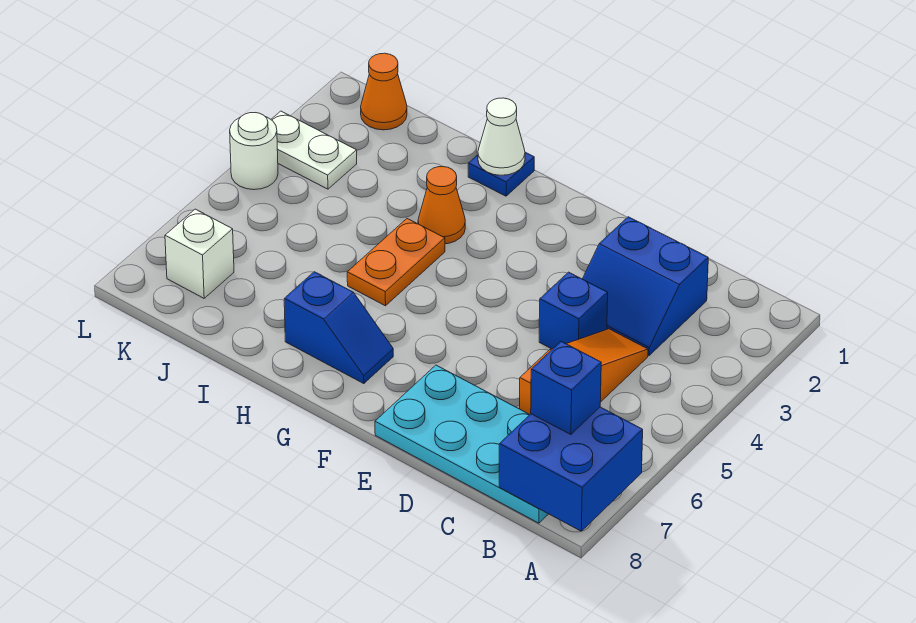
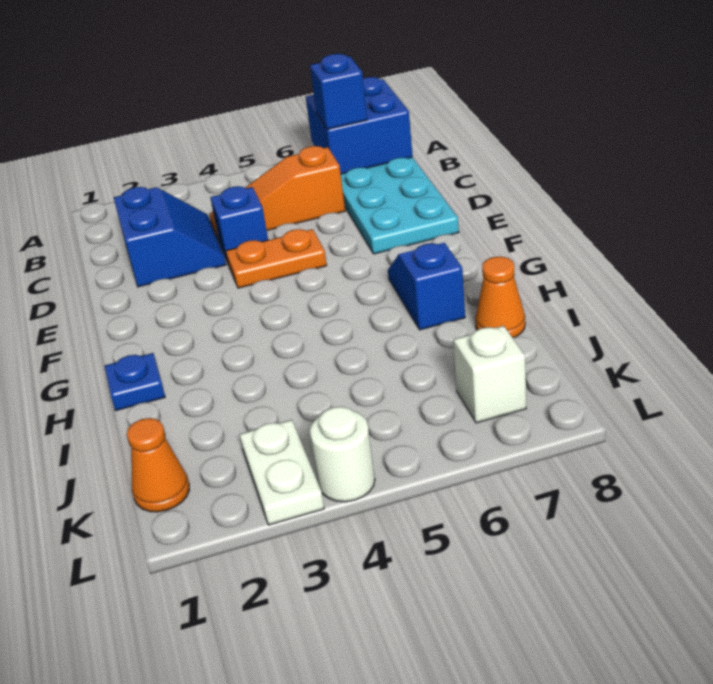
white 1x1 cone [478,98,525,175] -> none
orange 1x1 cone [418,167,465,244] -> orange 1x1 cone moved to [475,256,525,338]
orange 1x2 plate [347,219,445,306] -> orange 1x2 plate moved to [226,229,327,288]

